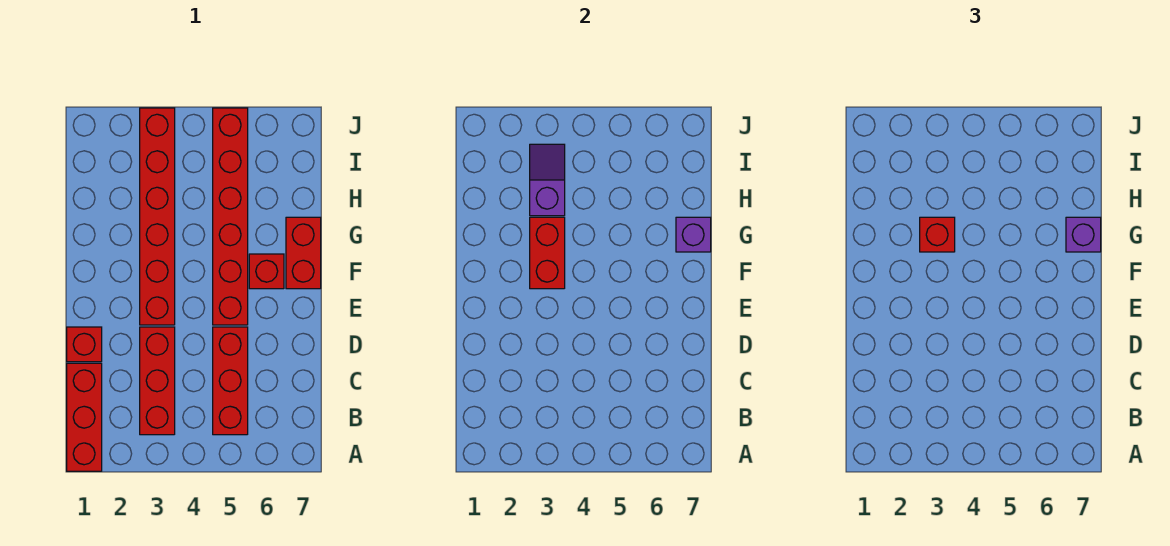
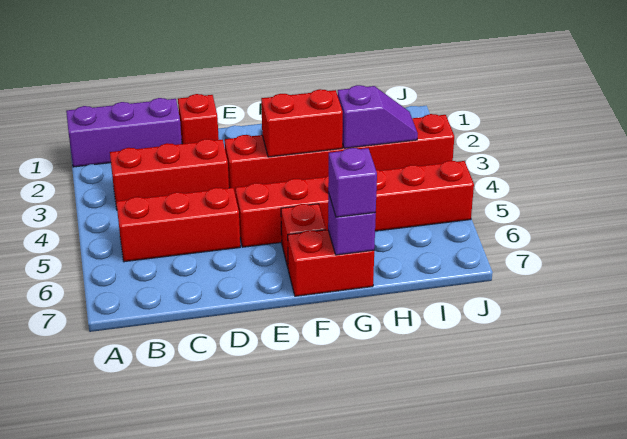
red 1x3 brick [67,363,102,471] -> purple 1x3 brick [66,98,182,167]
red 1x1 brick [920,217,955,252] -> none

